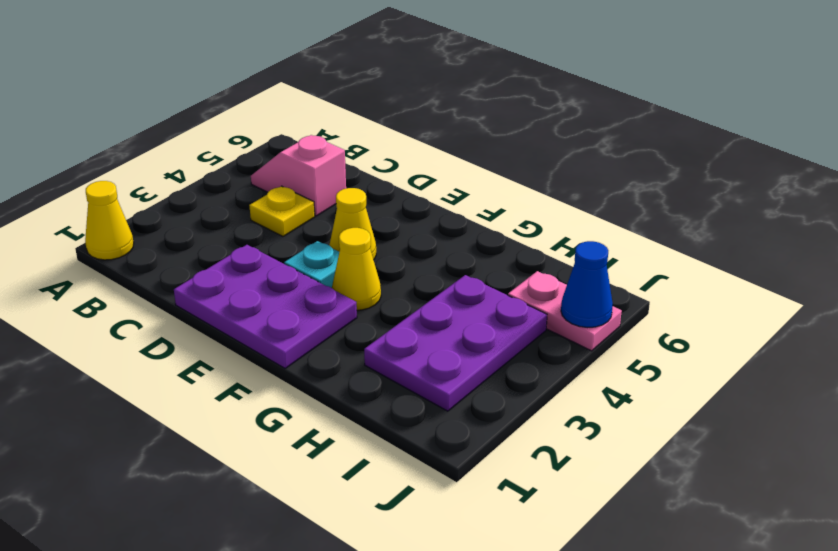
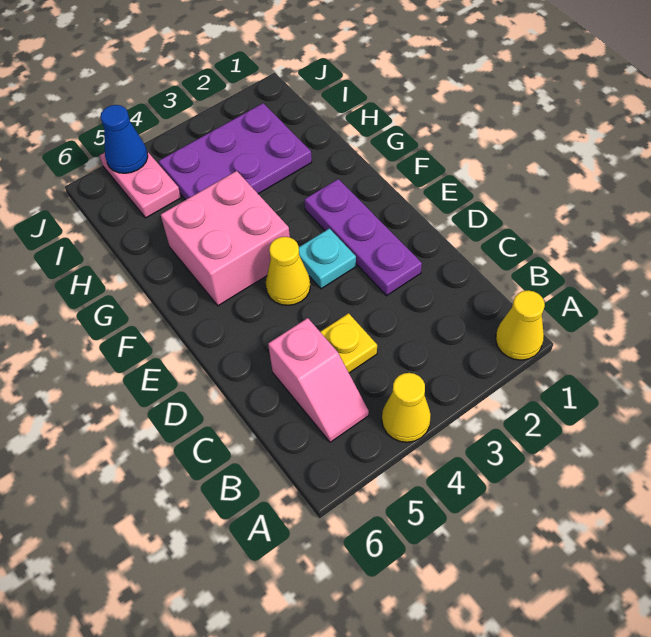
purple 2x3 plate [174,245,357,368] -> purple 1x3 plate [304,179,422,296]
yellow 1x1 cone [332,228,381,310] -> yellow 1x1 cone moved to [382,373,431,442]
none -> pink 2x2 brick [161,171,290,306]

